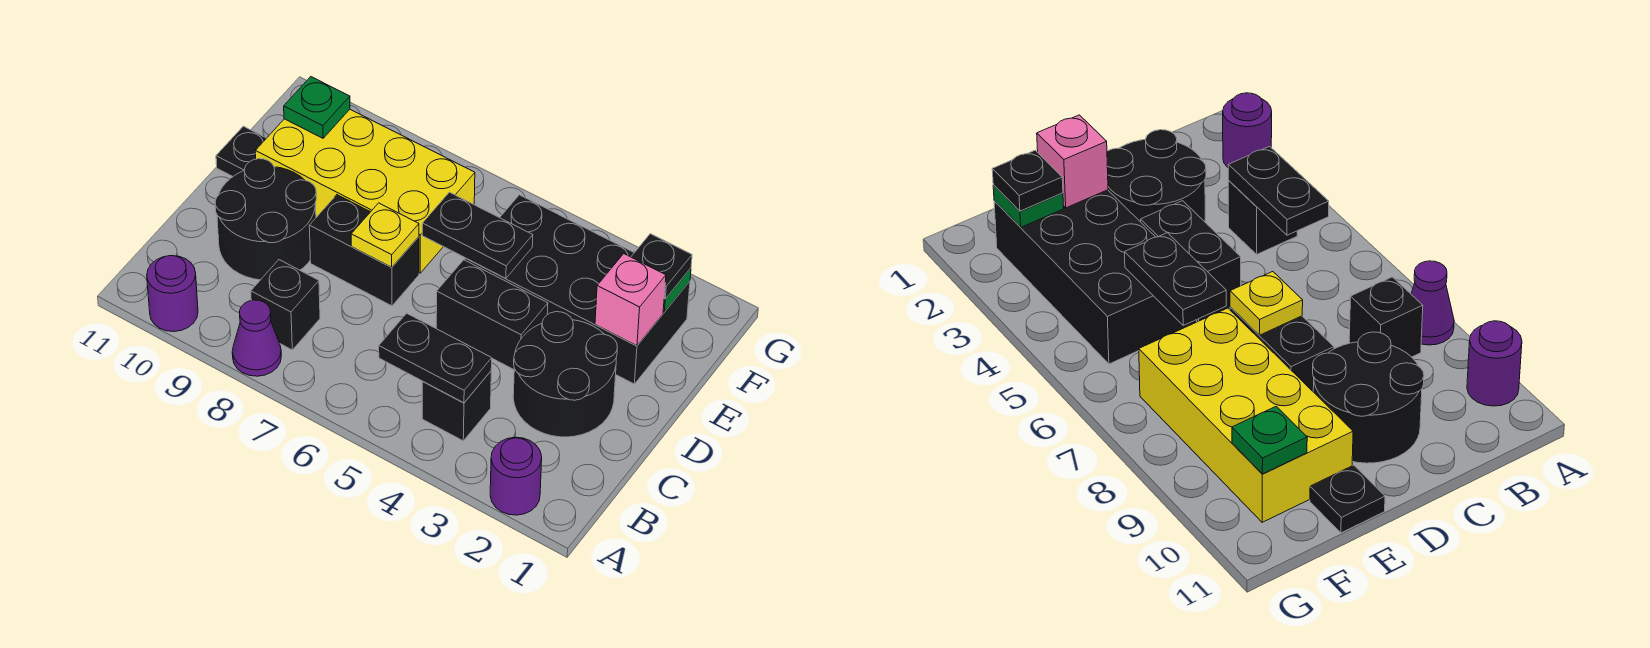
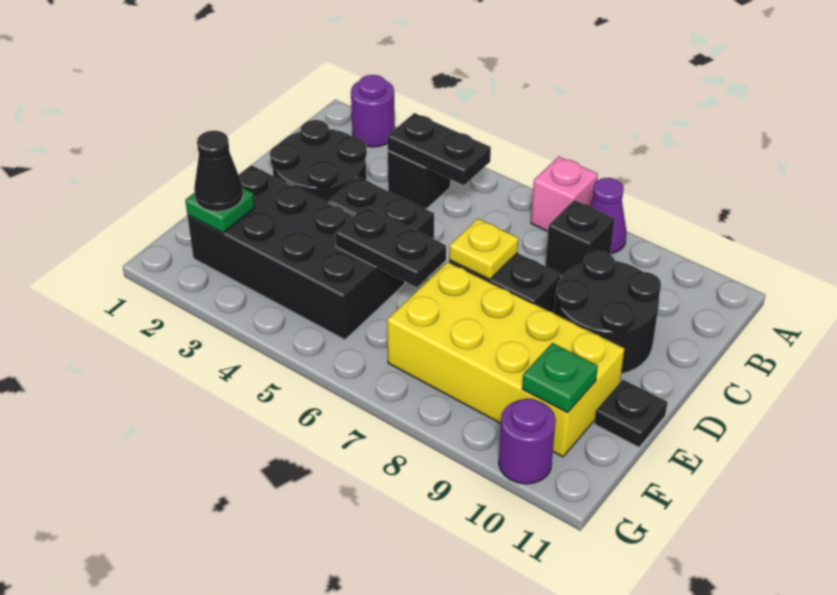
purple 1x1 round brick [147,256,198,332] -> purple 1x1 round brick moved to [499,399,556,484]
pink 1x1 brick [595,254,666,346] -> pink 1x1 brick moved to [531,157,598,231]
black 1x1 plate [631,234,692,299] -> black 1x1 cone [194,131,243,212]

